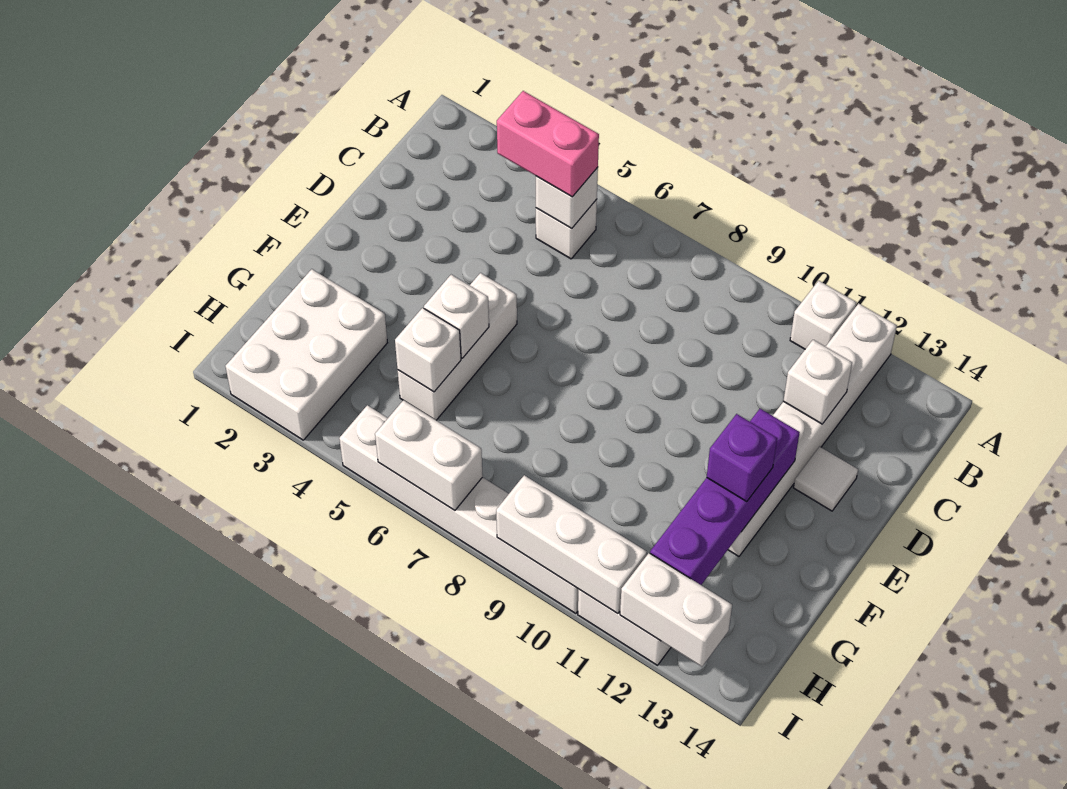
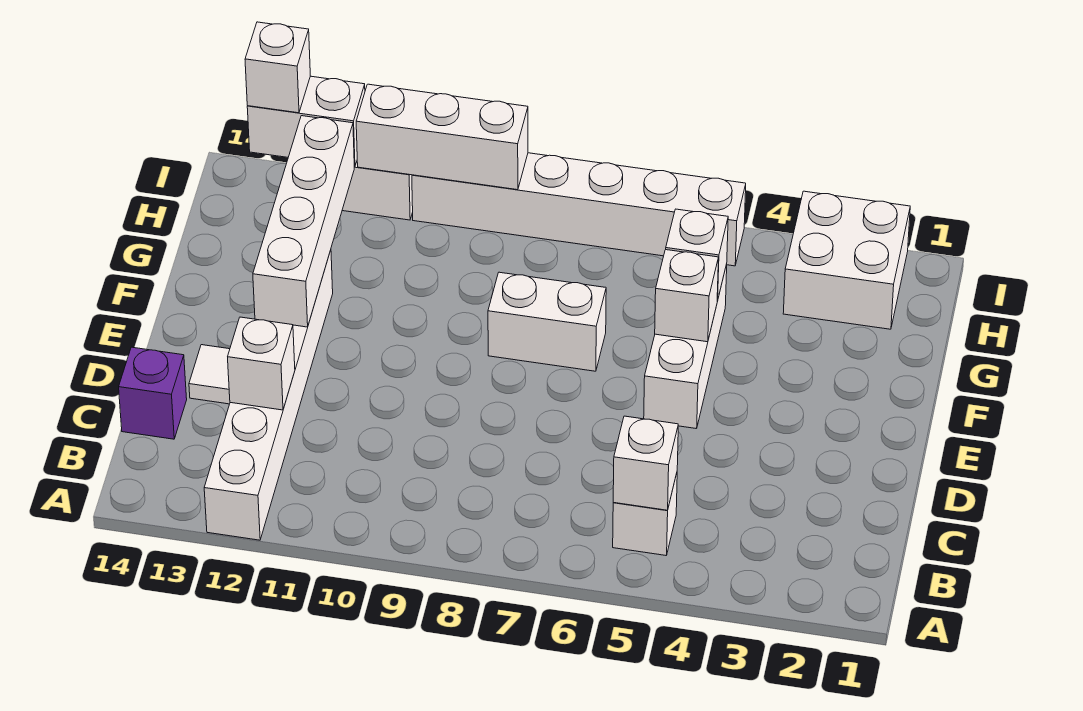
white 1x1 brick [790,281,857,349] -> white 1x1 brick moved to [245,22,310,113]
pink 1x2 brick [497,91,599,197] -> none
purple 1x4 brick [650,409,800,585] -> white 1x4 brick [253,116,354,327]
purple 1x1 brick [707,414,777,502] -> purple 1x1 brick moved to [119,347,187,439]
white 2x3 brick [226,269,387,440] -> white 2x2 brick [783,191,910,329]
white 1x2 brick [375,400,483,510] -> white 1x2 brick moved to [488,272,606,371]

